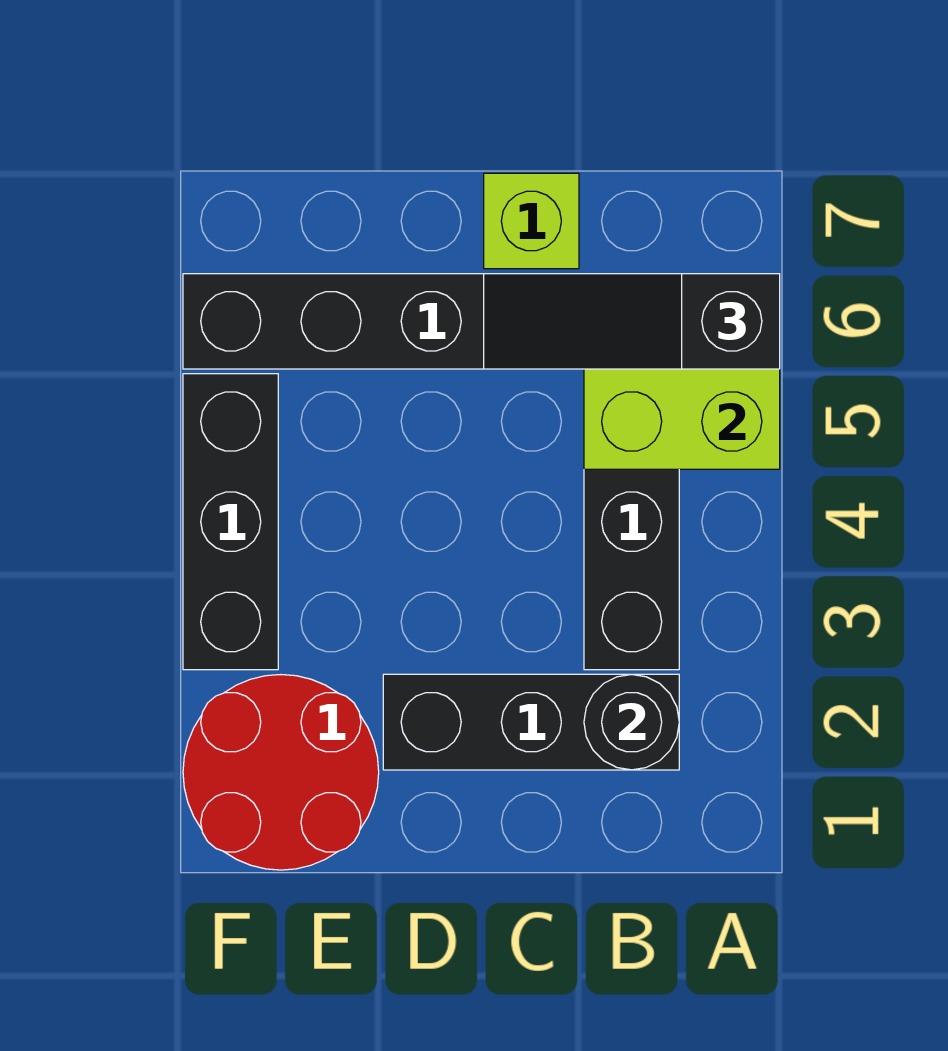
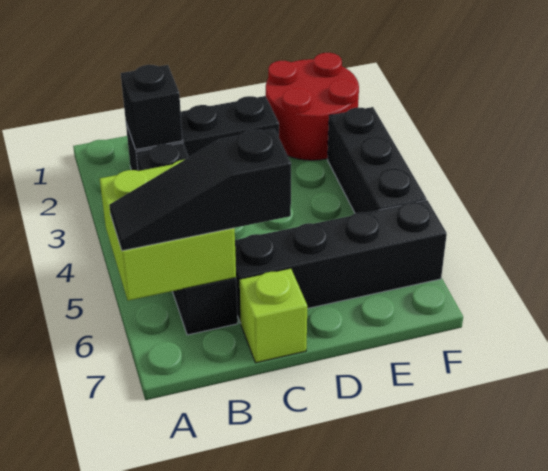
black 1x3 slope [484,274,780,369] -> black 1x3 slope turned to [109,129,291,251]
black 1x1 round brick [584,675,679,770] -> black 1x1 brick [121,65,183,150]

